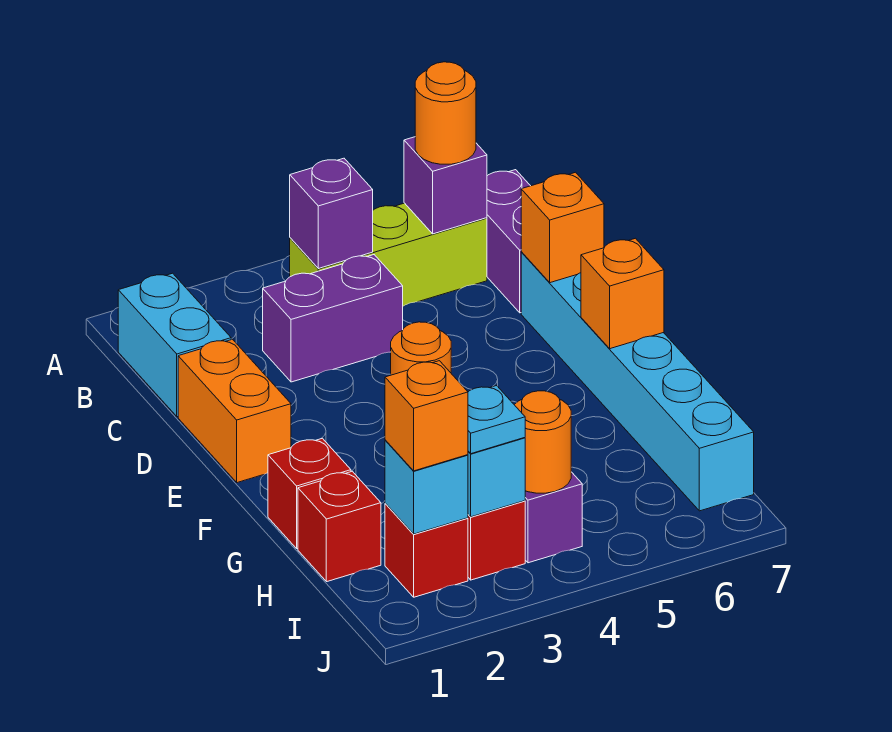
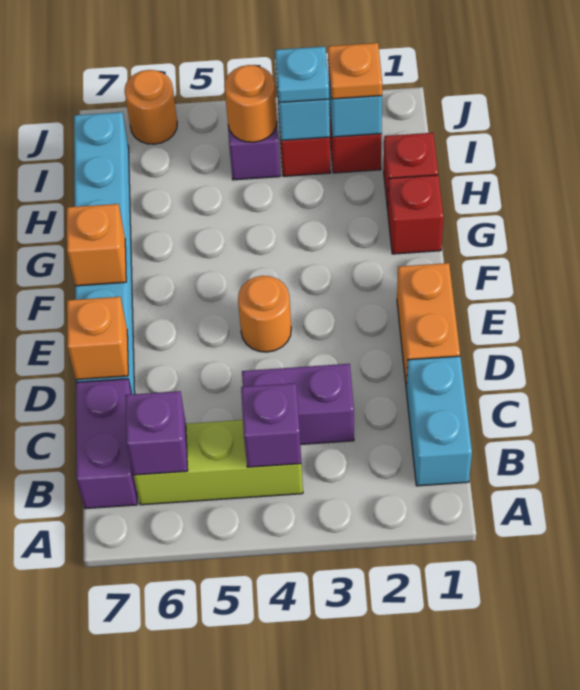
orange 1x1 round brick [415,62,476,164] -> orange 1x1 round brick moved to [124,70,177,144]
orange 1x1 brick [385,361,468,471] -> orange 1x1 plate [328,43,382,99]

